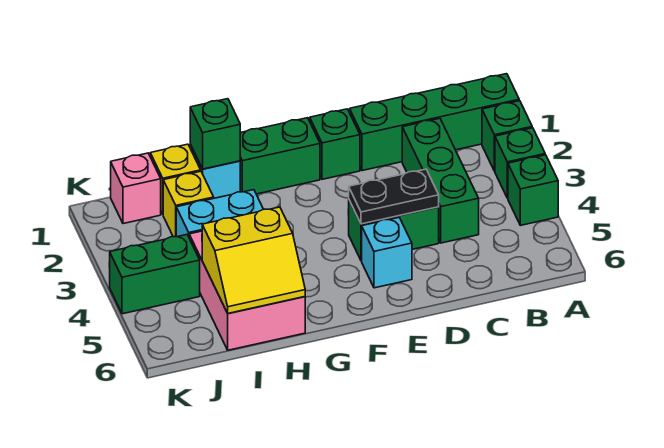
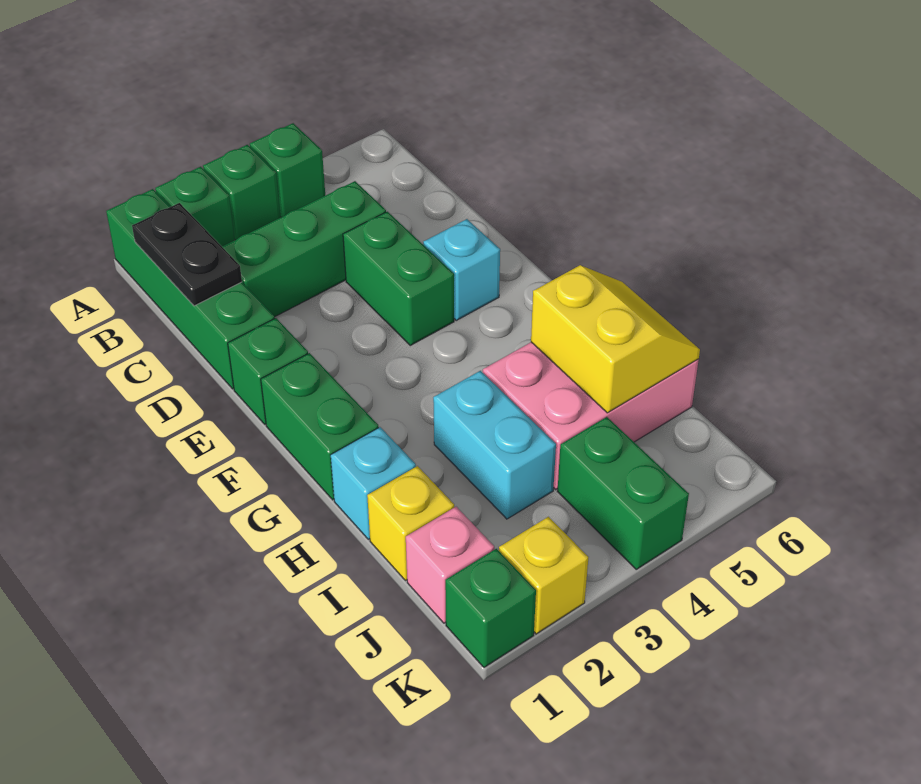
black 1x2 plate [349,169,439,224] -> black 1x2 plate moved to [132,203,242,306]
green 1x1 brick [190,99,240,169] -> green 1x1 brick moved to [445,549,536,667]
yellow 1x1 brick [163,171,214,237] -> yellow 1x1 brick moved to [499,517,588,634]

